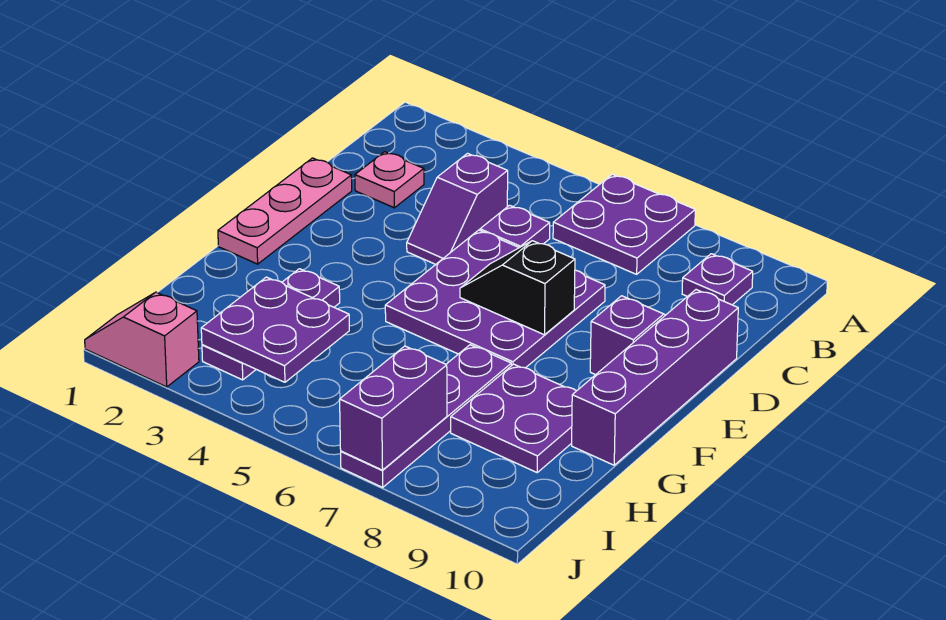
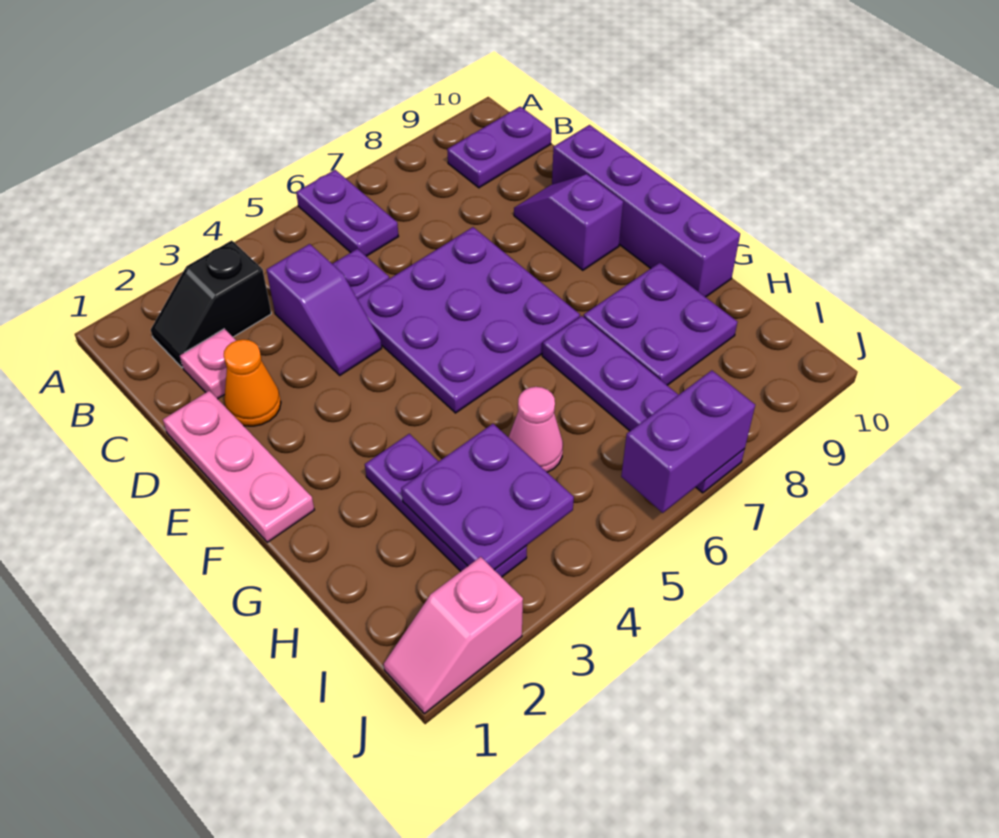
purple 2x2 plate [553,174,695,274] -> purple 1x2 plate [296,170,399,256]
purple 1x1 plate [682,254,753,305] -> purple 1x2 plate [447,107,552,188]
none -> orange 1x1 cone [224,339,281,426]
black 1x2 slope [460,241,575,335] -> black 1x2 slope moved to [151,240,271,368]
none -> pink 1x1 cone [509,387,563,472]
purple 1x2 brick [340,346,447,470] -> purple 1x2 brick turned to [621,370,755,513]

